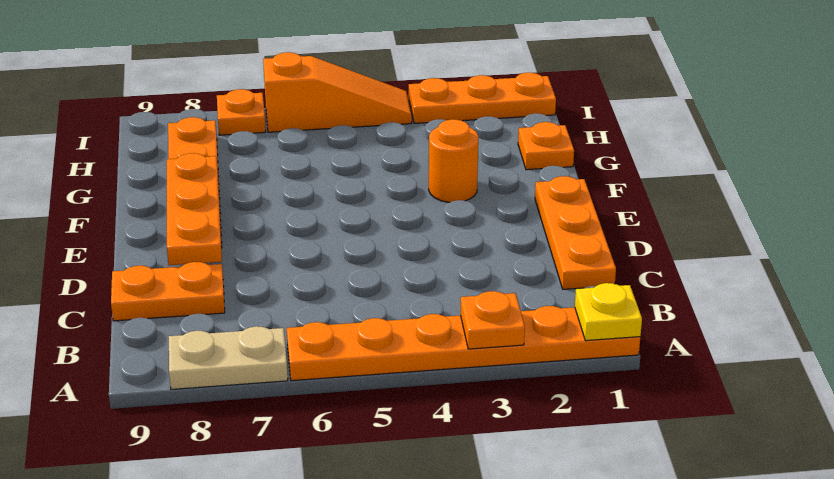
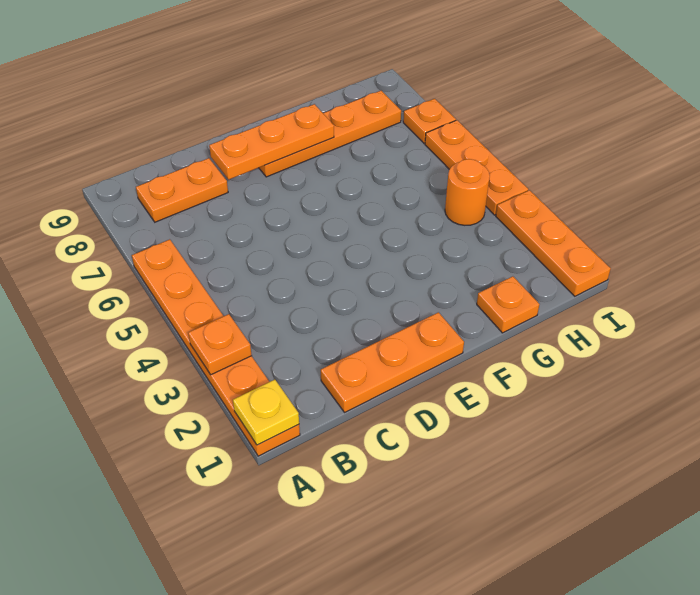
tan 1x2 plate [169,326,288,389] -> none
orange 1x2 plate [111,262,225,321] -> orange 1x2 plate turned to [136,158,228,222]
orange 1x1 round brick [429,119,478,202] -> orange 1x1 round brick moved to [445,159,490,225]
orange 1x3 slope [263,52,412,132] -> orange 1x3 plate [425,120,528,215]

